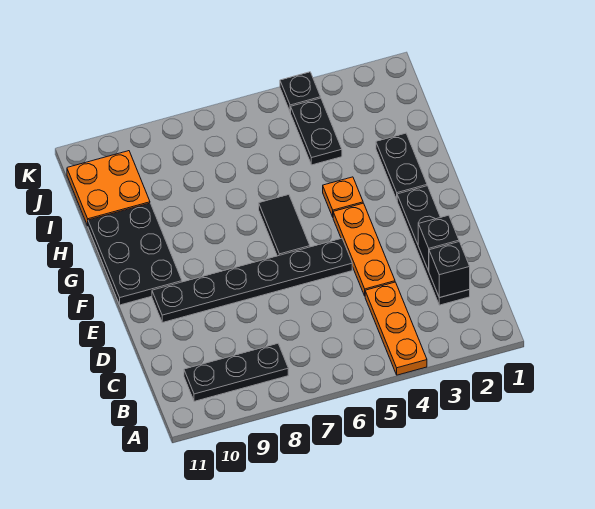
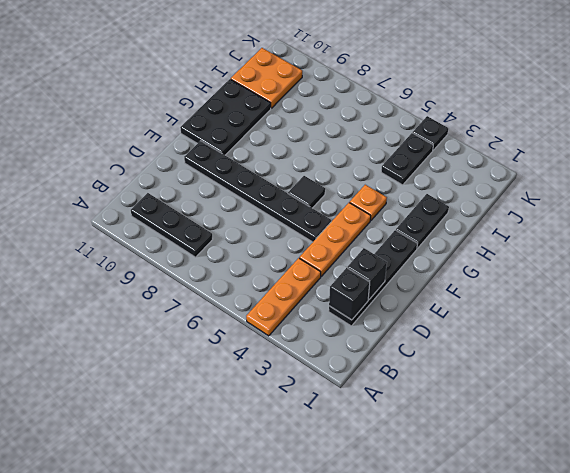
black 1x2 tile [259,195,310,256] -> black 1x1 tile [288,176,325,208]

